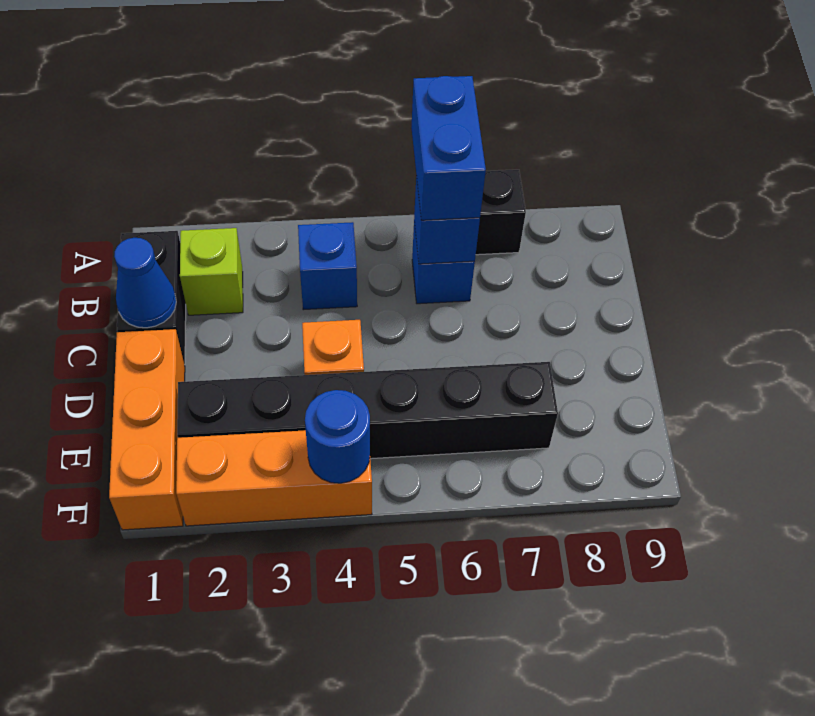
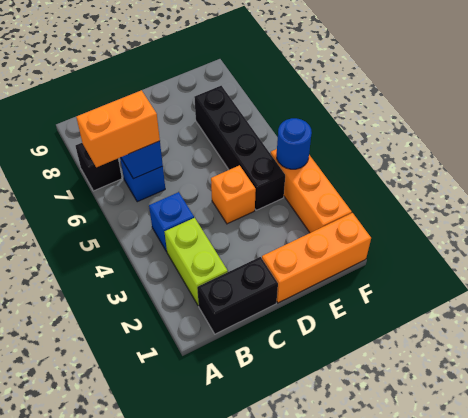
blue 1x2 brick [411,76,486,220] -> orange 1x2 brick [76,90,160,167]
lime 1x1 brick [180,228,243,315] -> lime 1x2 brick [165,218,228,306]
blue 1x1 cone [114,238,176,328] -> none
black 1x6 brick [177,362,558,459] -> black 1x4 brick [194,86,285,210]

